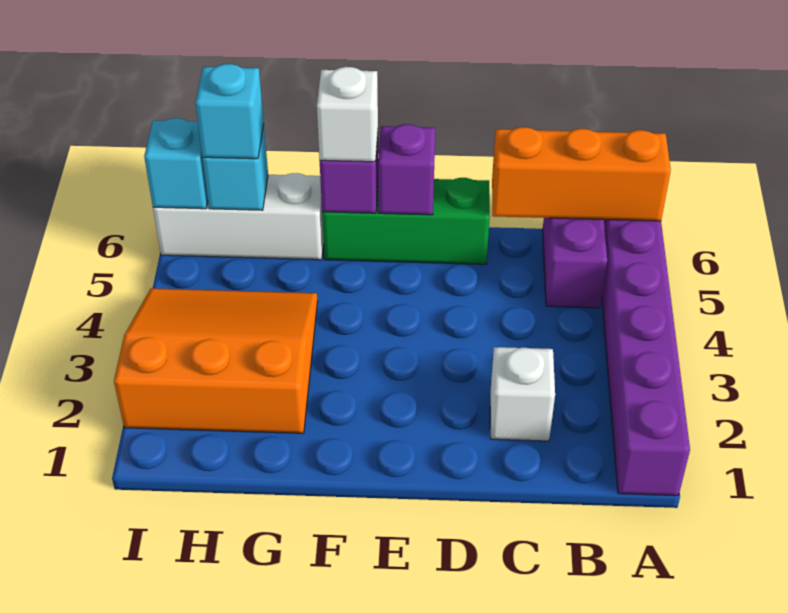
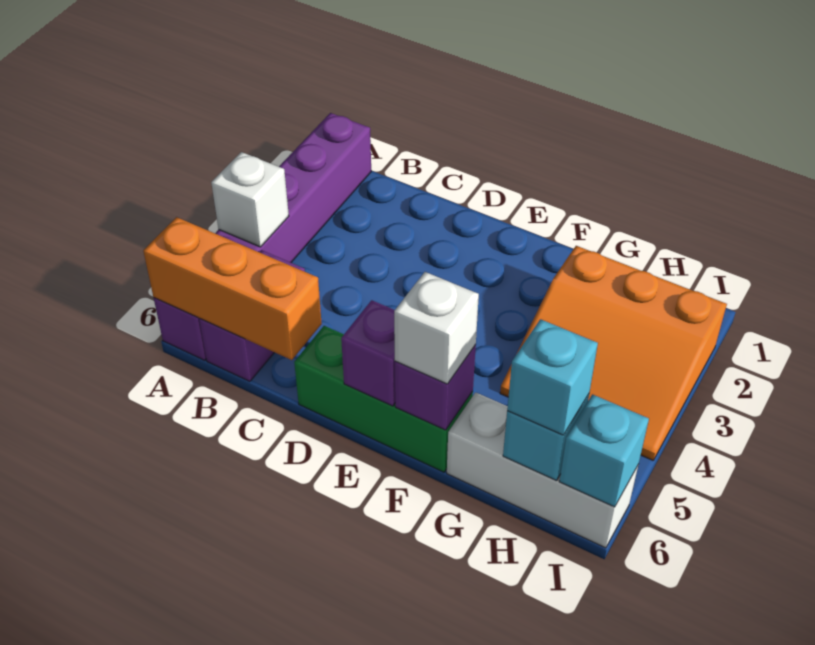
white 1x1 brick [490,347,555,441] -> white 1x1 brick moved to [211,152,289,247]

